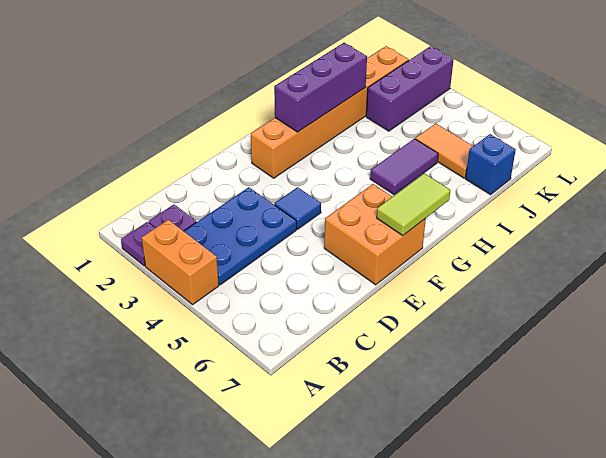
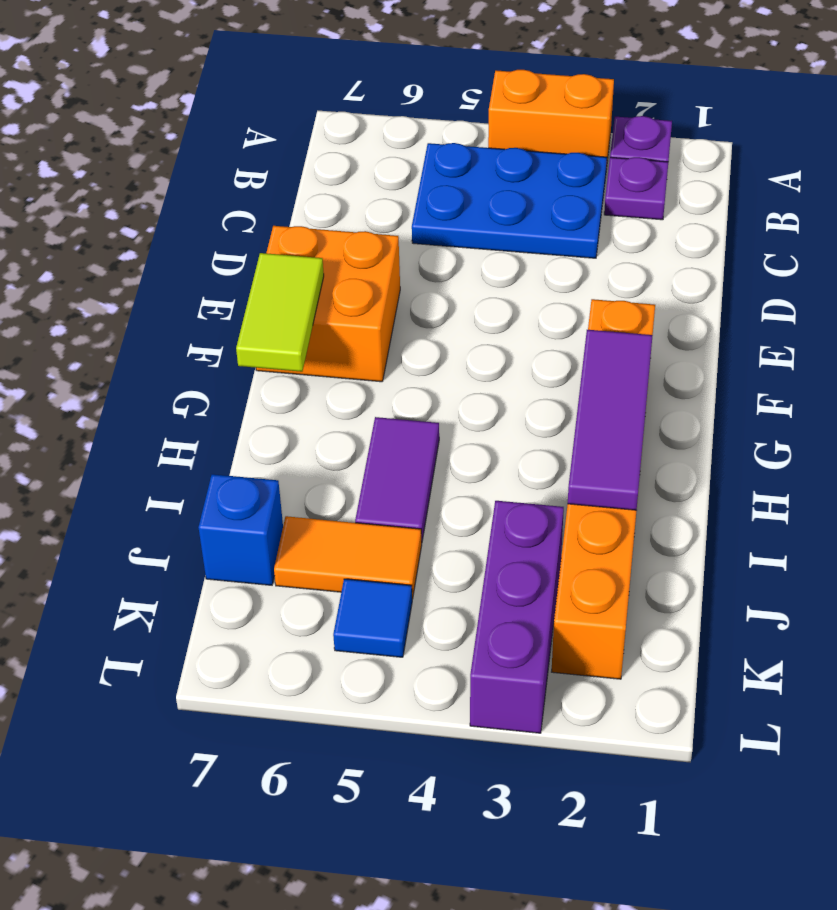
blue 2x3 plate [184,187,297,285] -> blue 2x3 plate turned to [412,143,607,258]
blue 1x1 tile [274,187,321,229] -> blue 1x1 tile moved to [333,579,412,657]
purple 1x3 brick [274,43,367,132] -> purple 1x3 tile [568,330,653,510]

